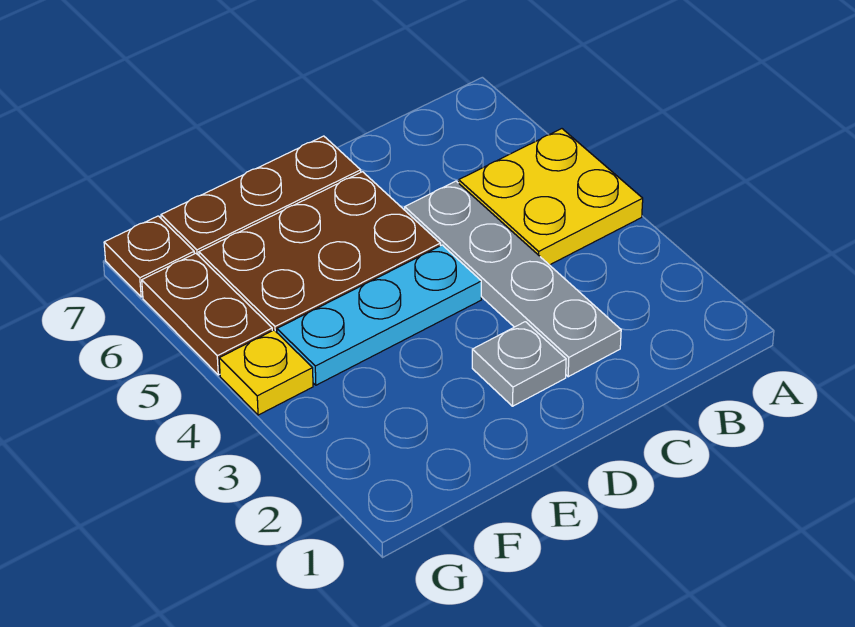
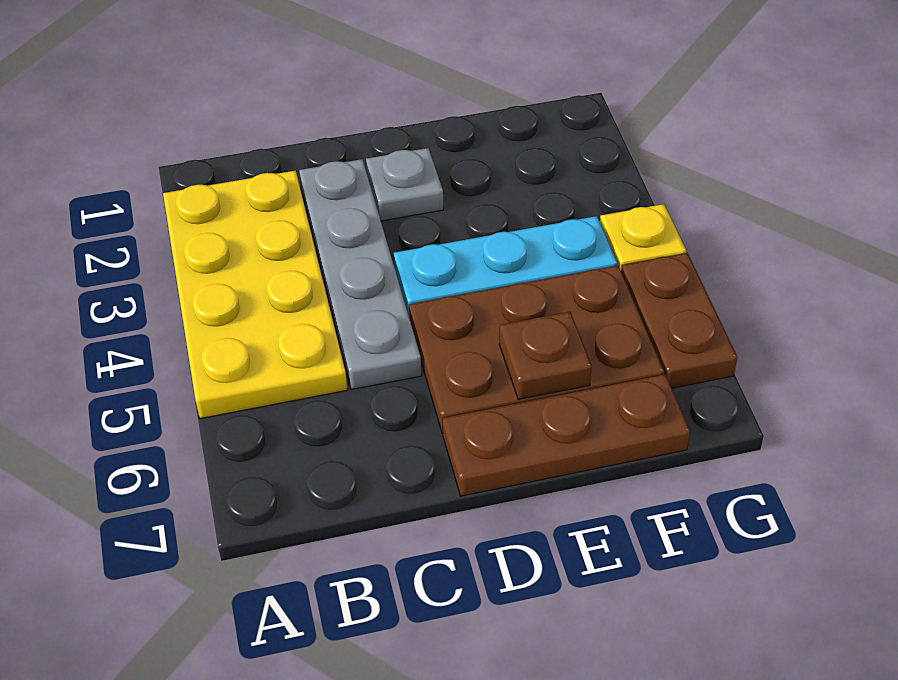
yellow 2x2 plate [459,129,643,265] -> yellow 2x4 plate [163,171,347,419]
brown 1x1 plate [104,216,194,297] -> brown 1x1 plate moved to [499,312,592,400]

